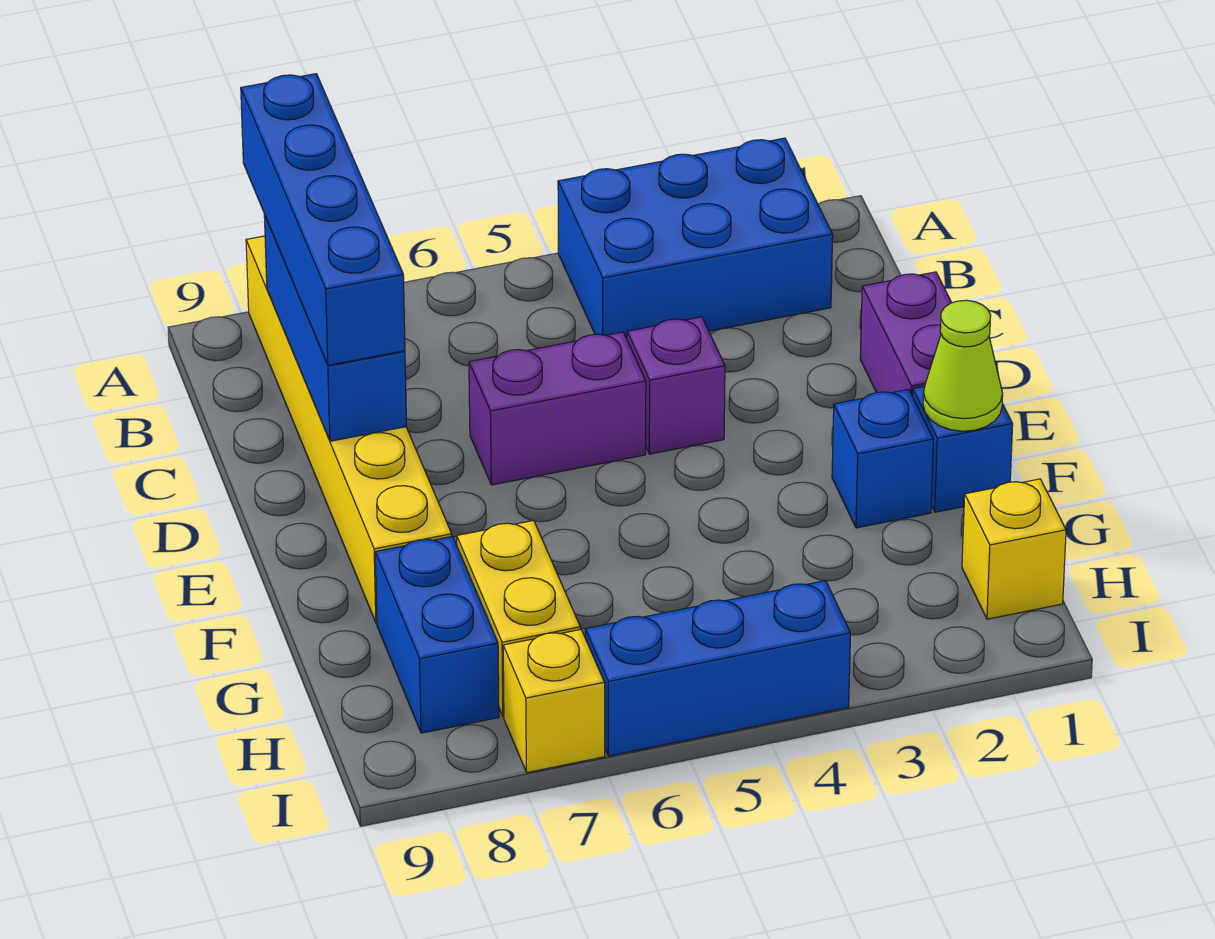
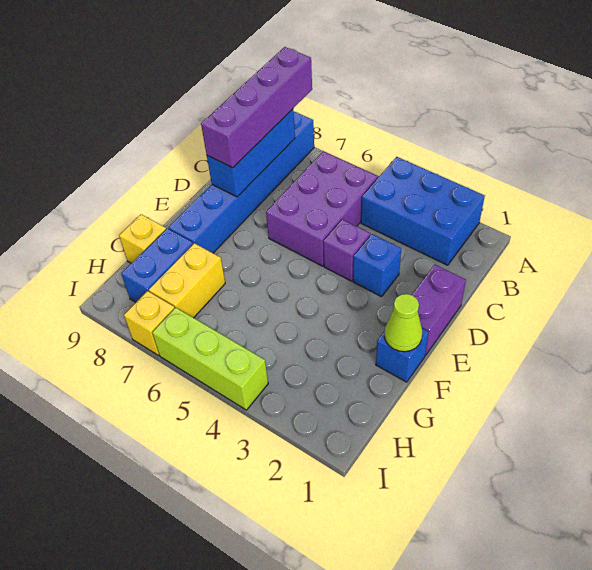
yellow 1x6 brick [246,236,452,623] -> blue 1x6 brick [169,112,314,253]
blue 1x4 brick [241,74,405,365] -> purple 1x4 brick [201,47,312,168]
purple 1x2 brick [469,332,646,485] -> purple 2x3 brick [266,151,378,266]
blue 1x1 brick [832,389,933,528] -> blue 1x1 brick moved to [353,234,401,297]
yellow 1x1 brick [962,479,1066,619] -> yellow 1x1 brick moved to [119,214,166,264]
blue 1x3 brick [585,581,850,756] -> lime 1x3 brick [152,308,268,410]

